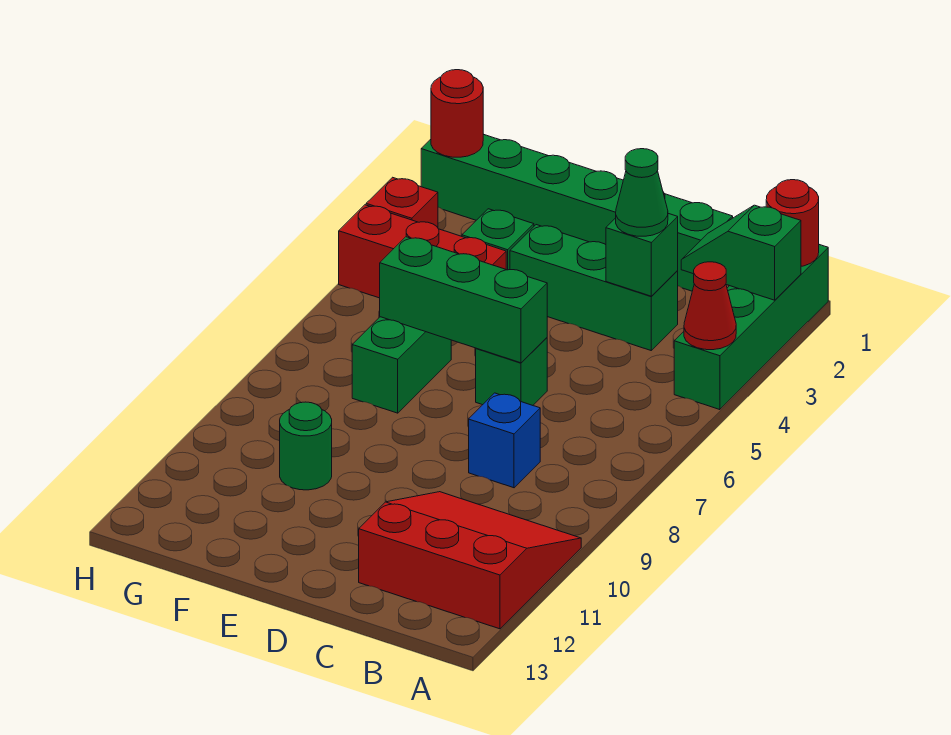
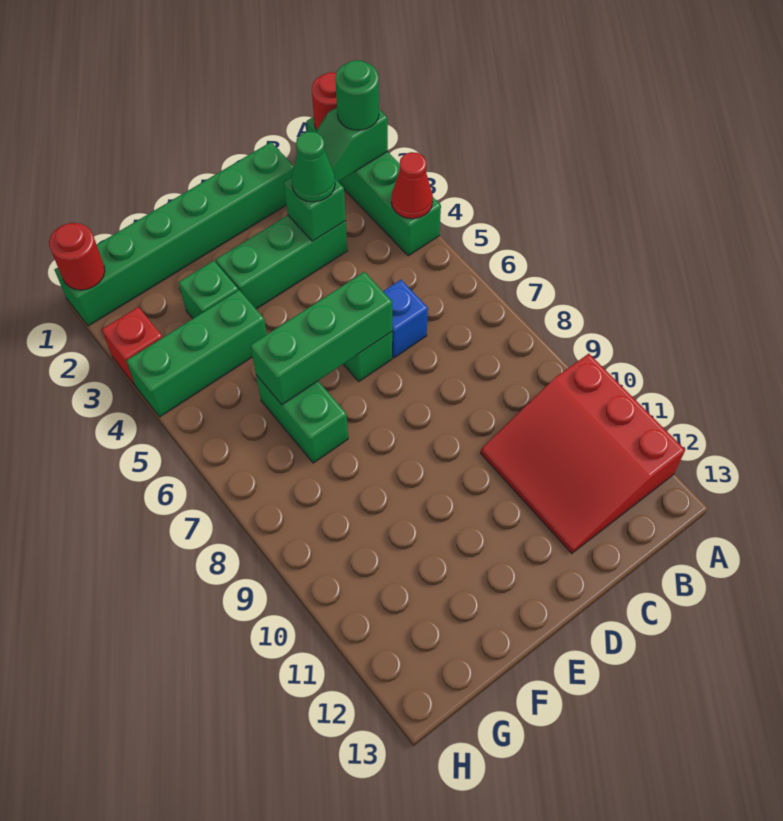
red 3x3 slope [359,492,581,629] -> red 3x3 slope turned to [481,354,685,553]
blue 1x1 brick [469,393,540,488] -> blue 1x1 brick moved to [383,280,428,358]
red 1x3 brick [339,205,506,298] -> green 1x3 brick [126,290,267,417]
green 1x1 round brick [280,402,332,490] -> green 1x1 round brick moved to [335,60,379,130]

